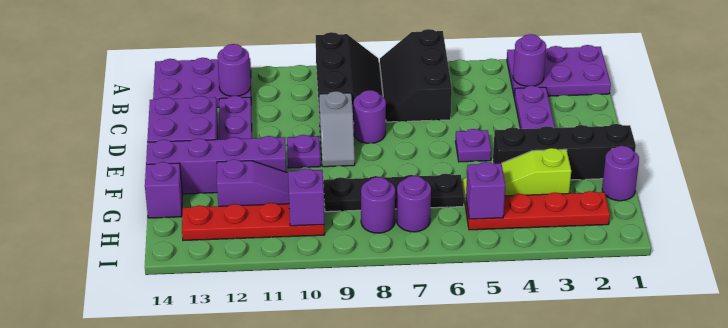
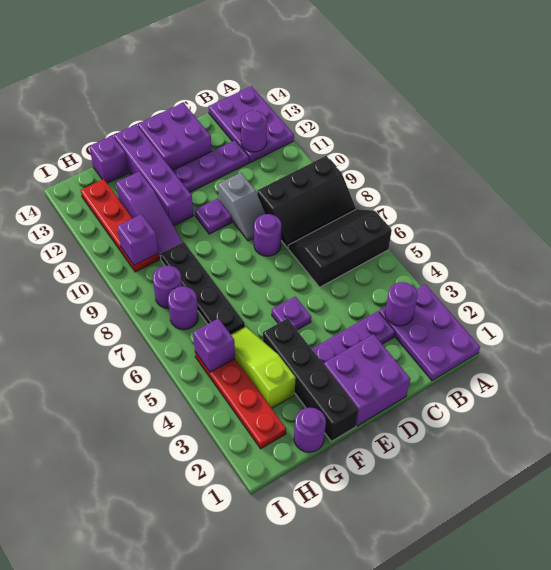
none -> purple 2x2 brick [324,334,410,426]
grey 1x2 slope [319,91,355,167] -> grey 1x2 slope turned to [218,173,266,241]

